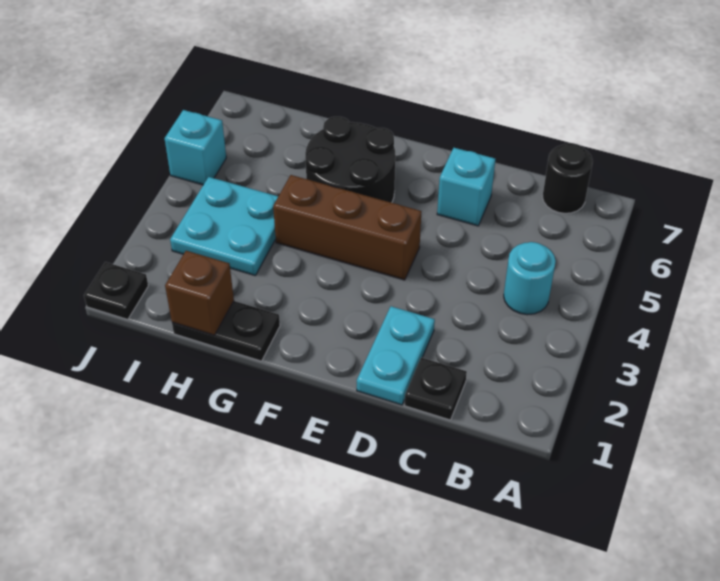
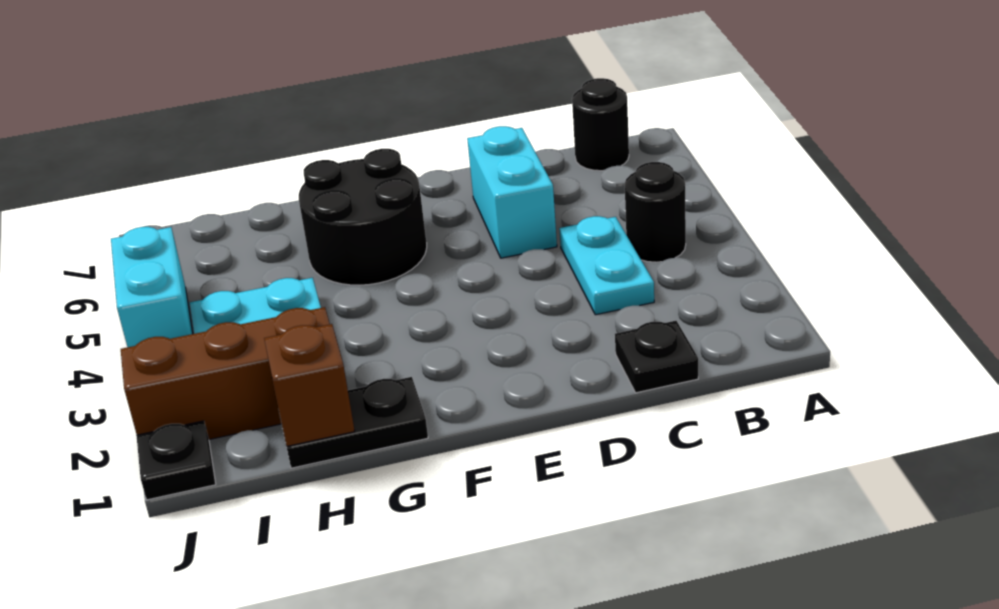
cyan 1x1 round brick [504,242,556,315] -> black 1x1 round brick [625,162,686,262]
cyan 1x2 plate [357,306,435,405] -> cyan 1x2 plate moved to [559,216,654,315]
cyan 1x1 brick [437,148,495,226] -> cyan 1x2 brick [467,126,557,258]
brown 1x3 brick [273,175,421,280] -> brown 1x3 brick moved to [121,307,330,439]
cyan 1x1 brick [165,110,226,185] -> cyan 1x2 brick [111,227,193,347]

